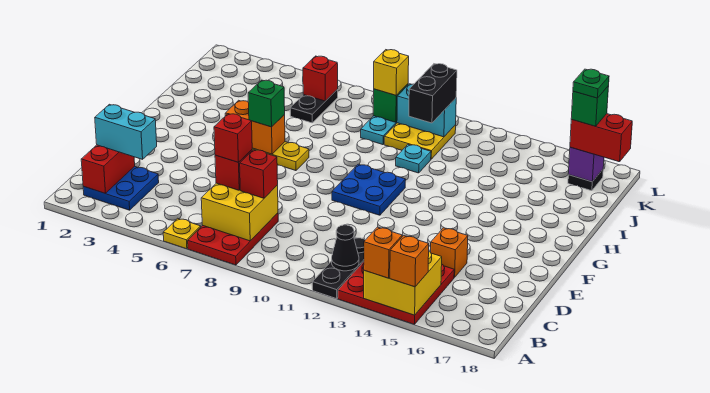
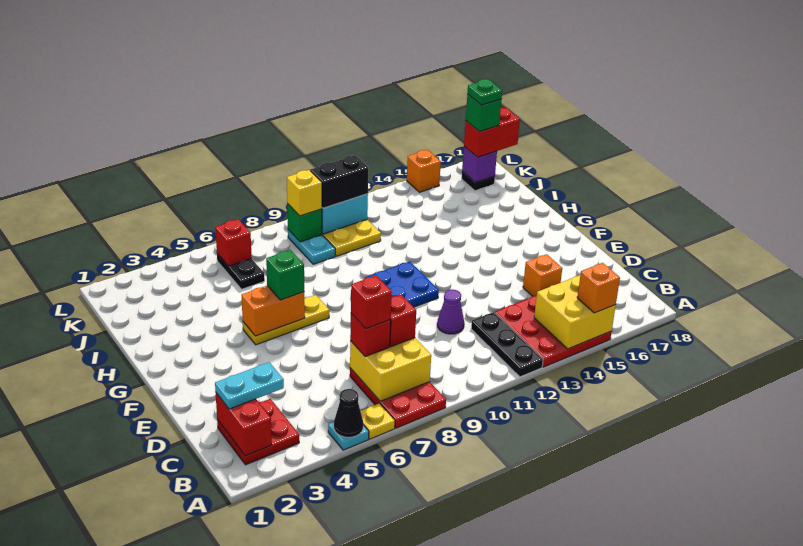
orange 1x1 brick [364,227,402,278] -> orange 1x1 brick moved to [407,150,441,192]
blue 2x2 plate [83,166,159,210] -> red 2x2 plate [217,399,299,465]
black 1x1 cone [332,225,359,271] -> black 1x1 cone moved to [334,389,363,437]
cyan 1x2 brick [95,104,157,159] -> cyan 1x2 plate [215,362,284,409]
none -> purple 1x1 cone [437,290,464,334]
cyan 1x1 plate [396,145,431,173] -> cyan 1x1 plate moved to [328,422,369,450]
black 1x2 brick [409,64,457,123] -> black 1x2 brick turned to [310,155,368,208]

